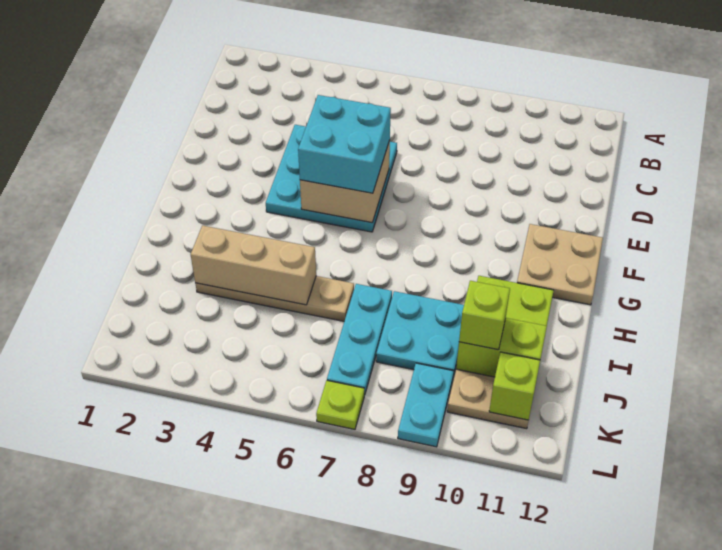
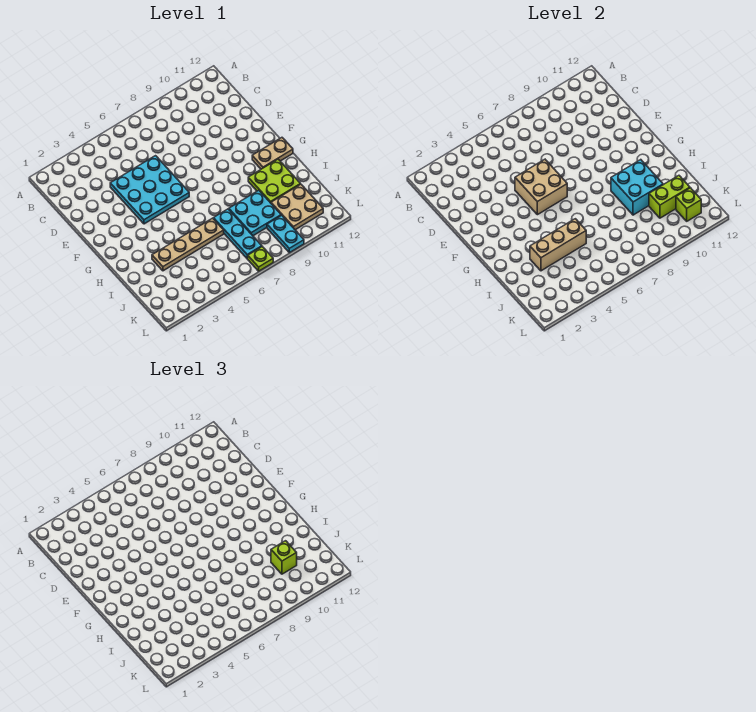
cyan 2x2 brick [298,95,391,193] -> cyan 2x2 brick moved to [611,160,663,215]
tan 2x2 plate [517,224,603,305] -> tan 1x2 plate [252,138,293,169]

